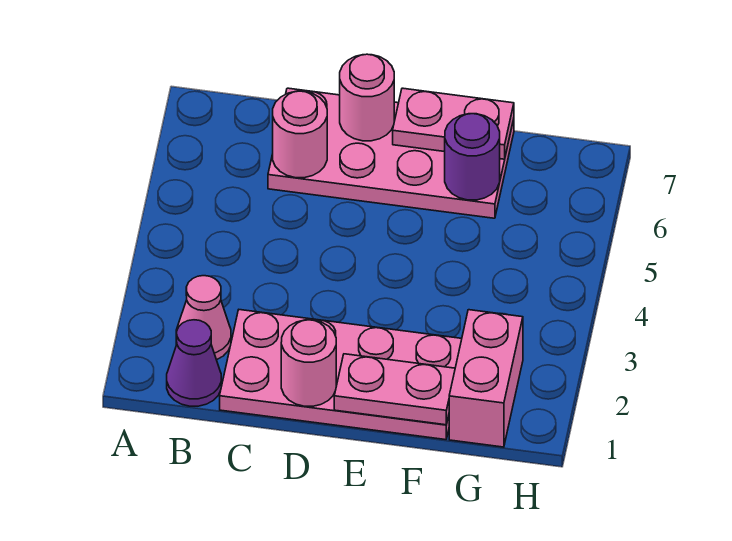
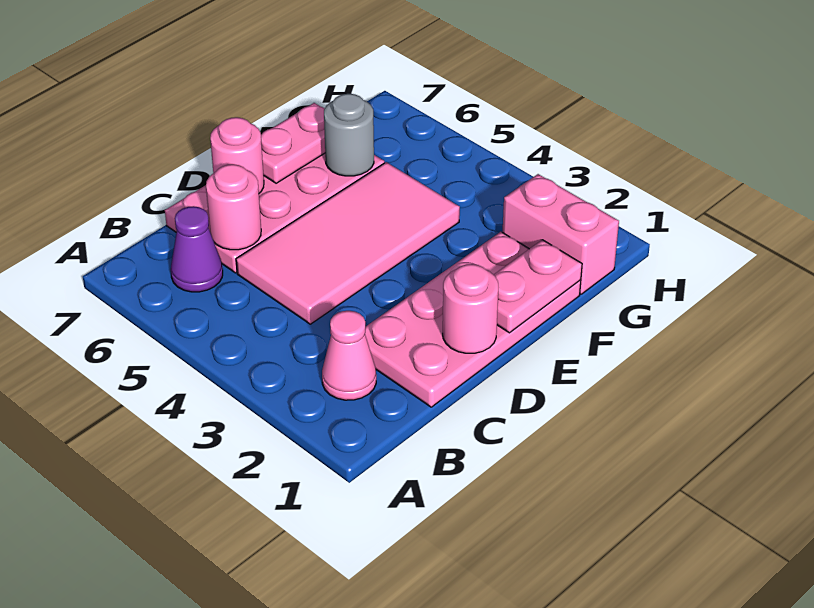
purple 1x1 cone [167,320,221,406] -> purple 1x1 cone moved to [171,206,223,292]
none -> pink 2x4 tile [236,162,460,324]
purple 1x1 round brick [445,114,500,200] -> grey 1x1 round brick [324,94,374,176]

